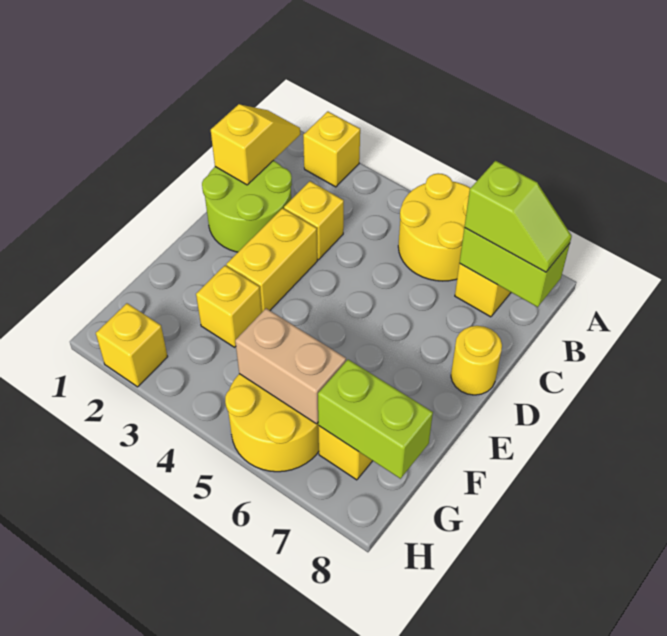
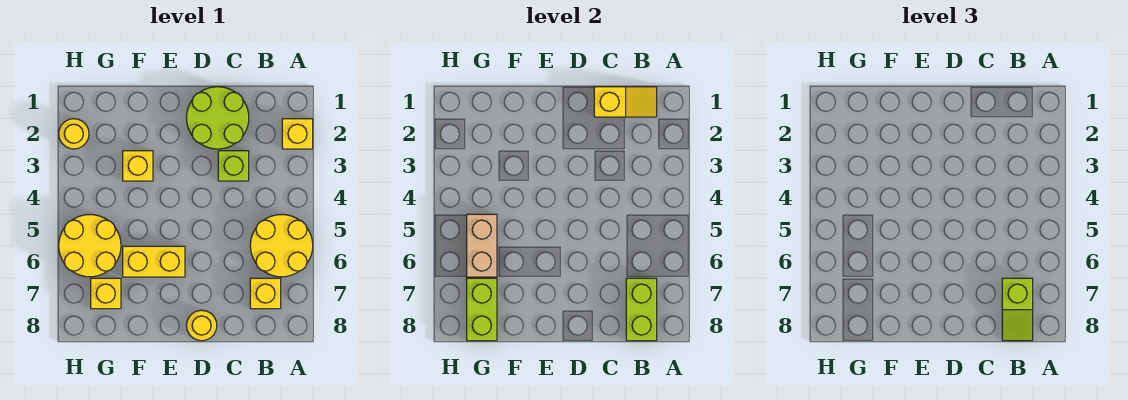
yellow 1x1 brick [284,181,344,260] -> lime 1x1 brick [218,151,249,181]
yellow 1x2 brick [226,208,317,312] -> yellow 1x2 brick moved to [123,246,185,277]
yellow 1x1 brick [96,303,168,387] -> yellow 1x1 round brick [59,119,89,149]

